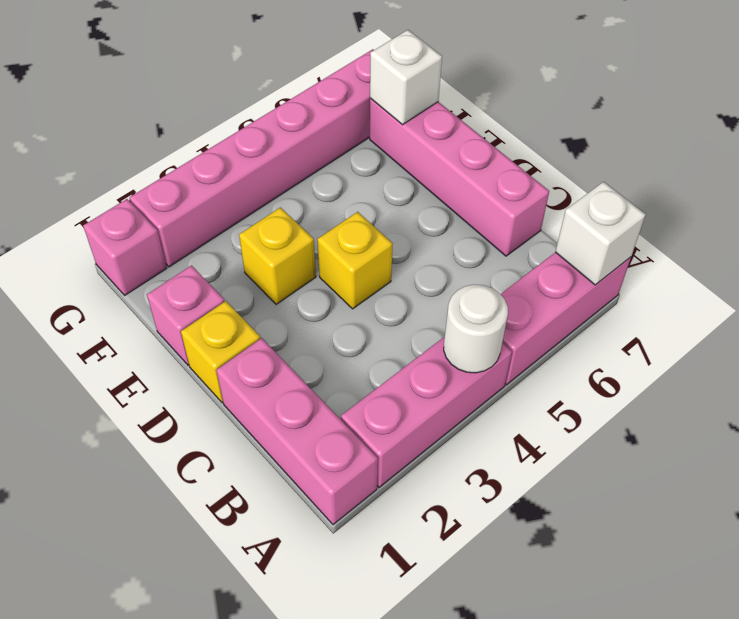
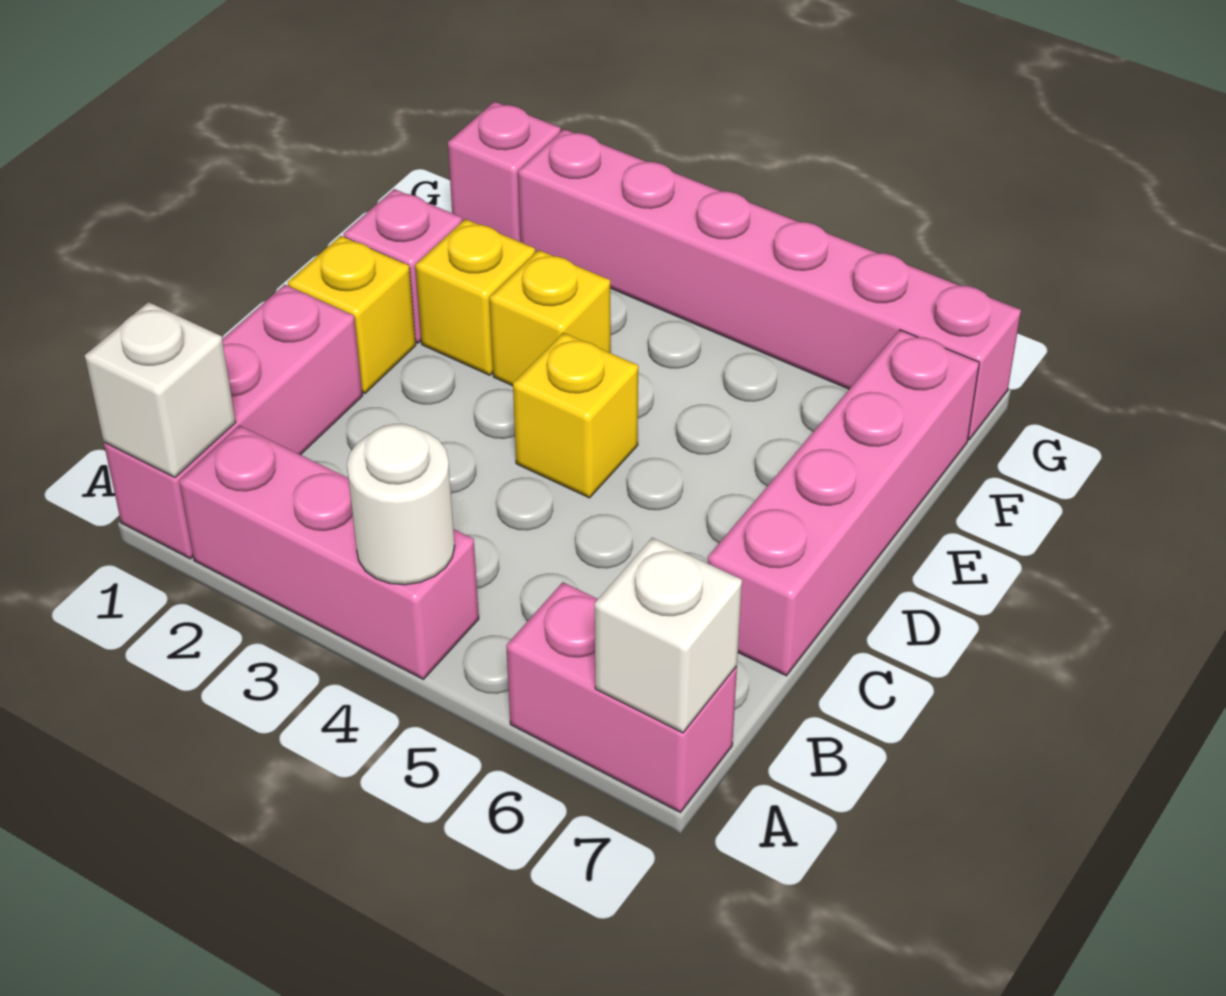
pink 1x3 brick [501,252,631,385] -> pink 1x2 brick [506,582,737,812]
none -> yellow 1x1 brick [415,219,535,375]
white 1x1 brick [370,30,442,125] -> white 1x1 brick moved to [85,302,236,477]

